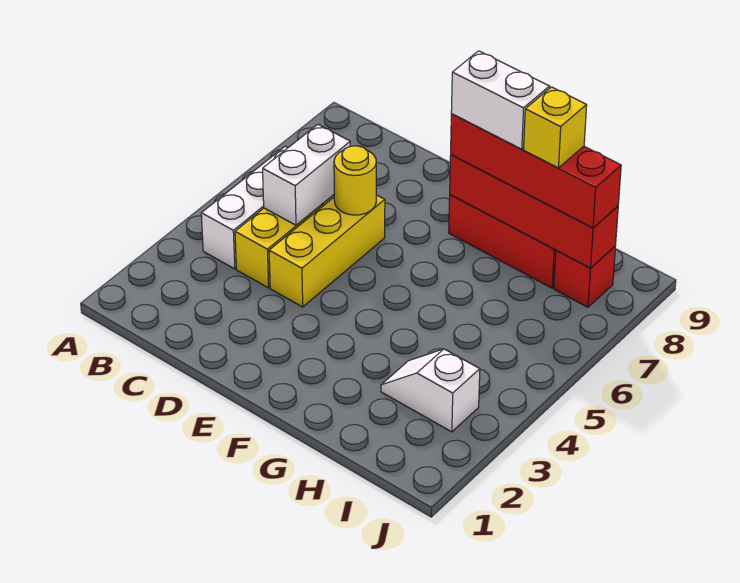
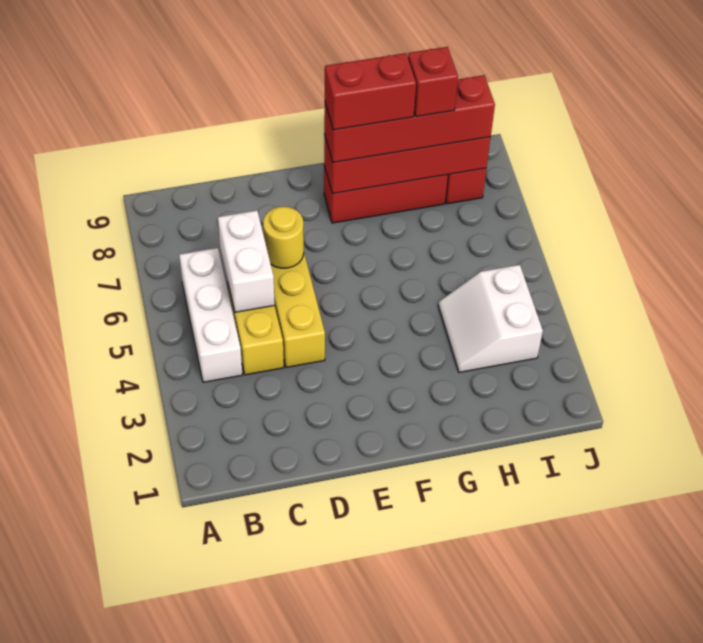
white 1x2 brick [451,51,550,149] -> red 1x2 brick [325,53,416,130]
white 1x2 slope [381,349,480,432] -> white 2x2 slope [438,265,543,372]
yellow 1x1 brick [524,87,587,168] -> red 1x1 brick [408,47,458,117]

